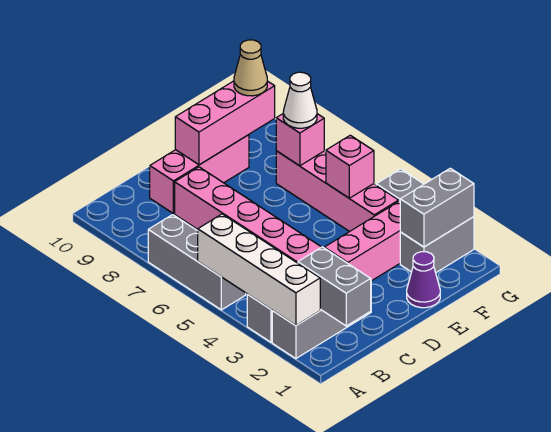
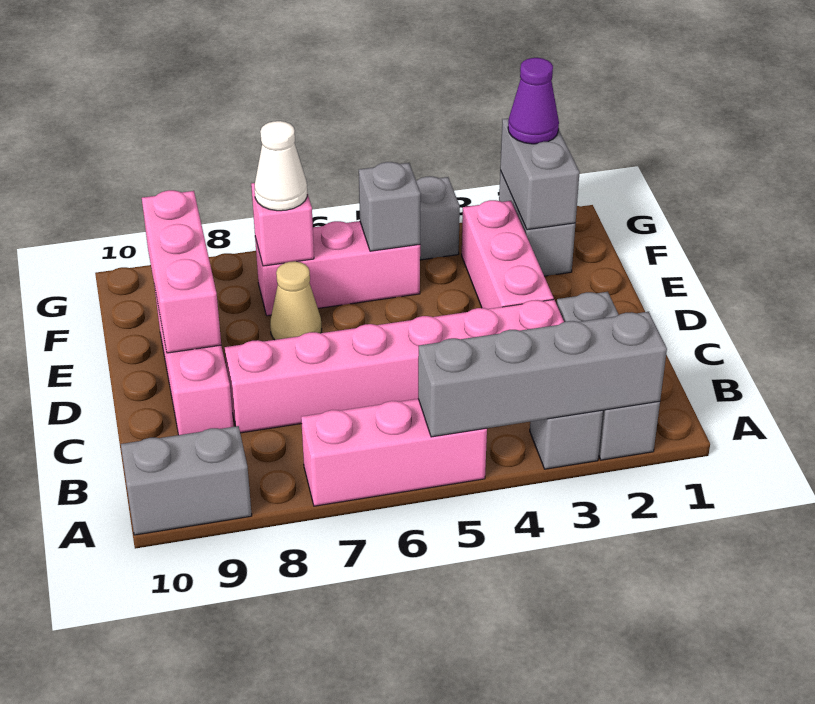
white 1x4 brick [198,214,320,326] -> grey 1x4 brick [418,312,667,437]
grey 1x3 brick [148,215,246,310] -> pink 1x3 brick [301,399,487,506]
grey 1x2 brick [298,247,371,326] -> grey 1x2 brick moved to [121,426,252,535]
purple 1x1 cone [407,252,440,308] -> purple 1x1 cone moved to [508,58,559,144]
pink 1x4 brick [276,151,399,232] -> pink 1x3 brick [255,221,420,316]
pink 1x1 brick [326,135,374,198] -> grey 1x1 brick [359,162,421,251]
tan 1x1 cone [234,40,267,96] -> tan 1x1 cone moved to [270,261,322,340]

